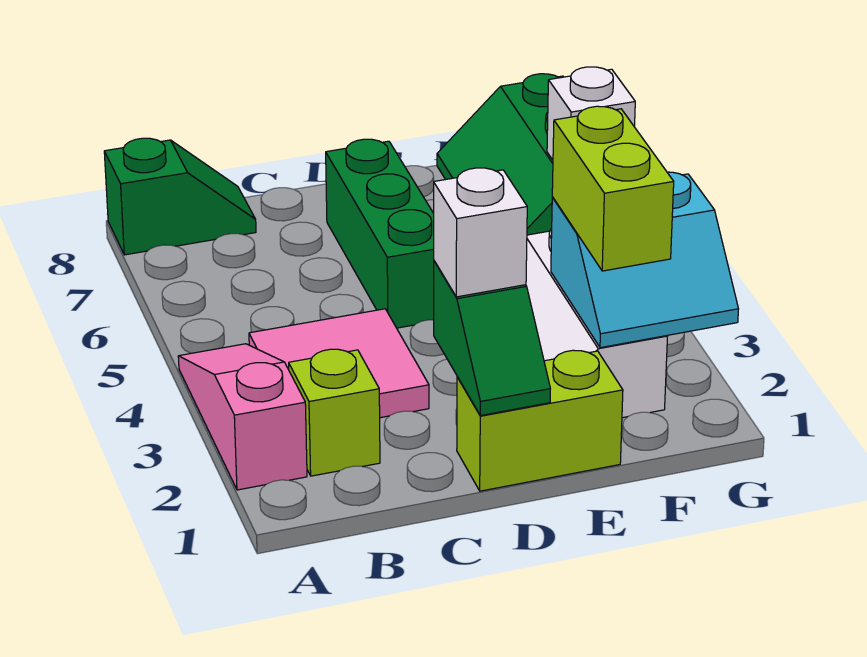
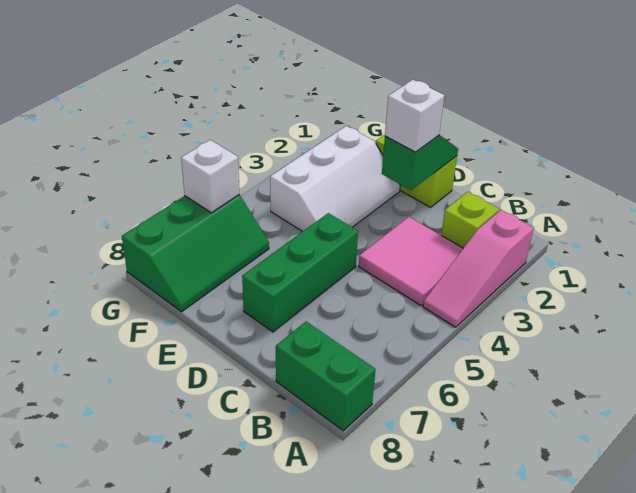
green 1x2 slope [104,138,256,255] -> green 1x2 brick [276,322,376,431]
cyan 2x2 slope [551,172,738,348] -> none
lime 1x2 brick [552,106,674,271] -> none

